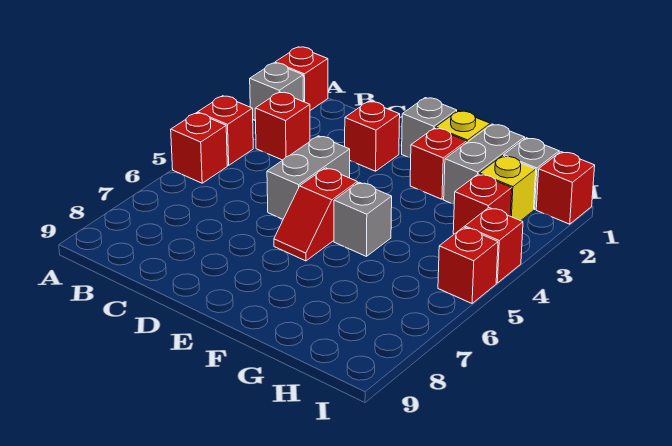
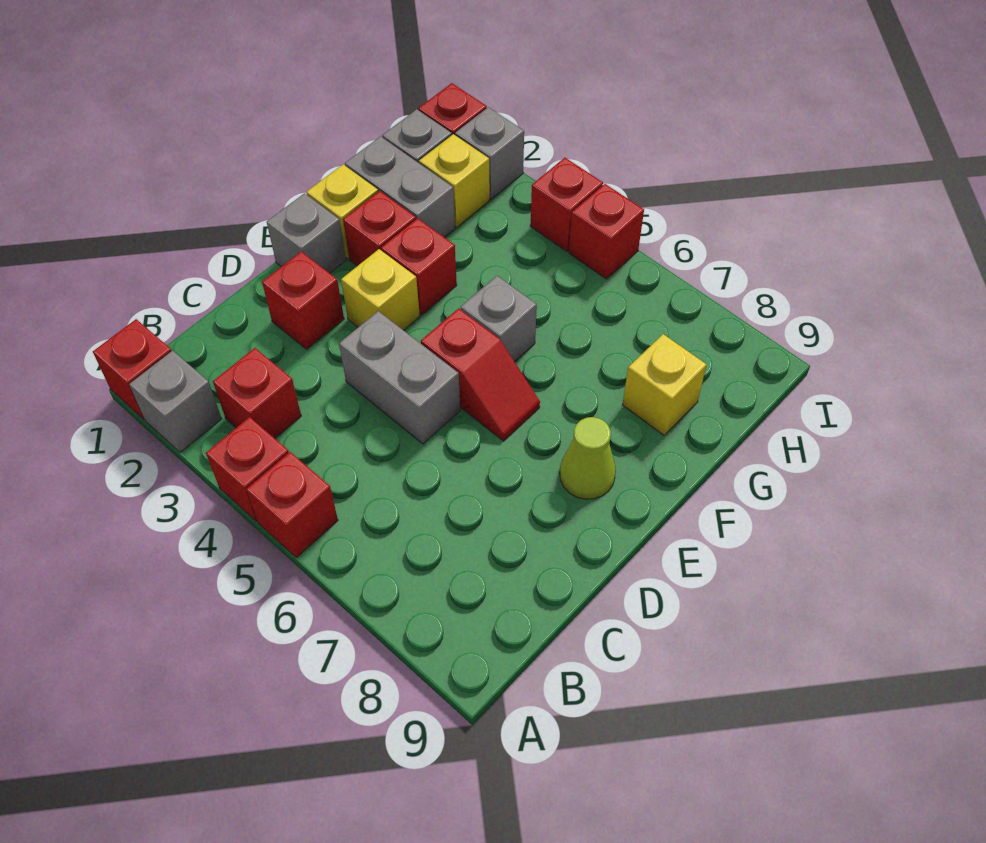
none -> yellow 1x1 brick [341,249,420,330]
none -> lime 1x1 cone [560,417,616,499]
none -> yellow 1x1 brick [622,334,707,435]
red 1x1 brick [453,174,512,234] -> red 1x1 brick moved to [381,218,457,315]
none -> grey 1x1 brick [455,107,524,199]

